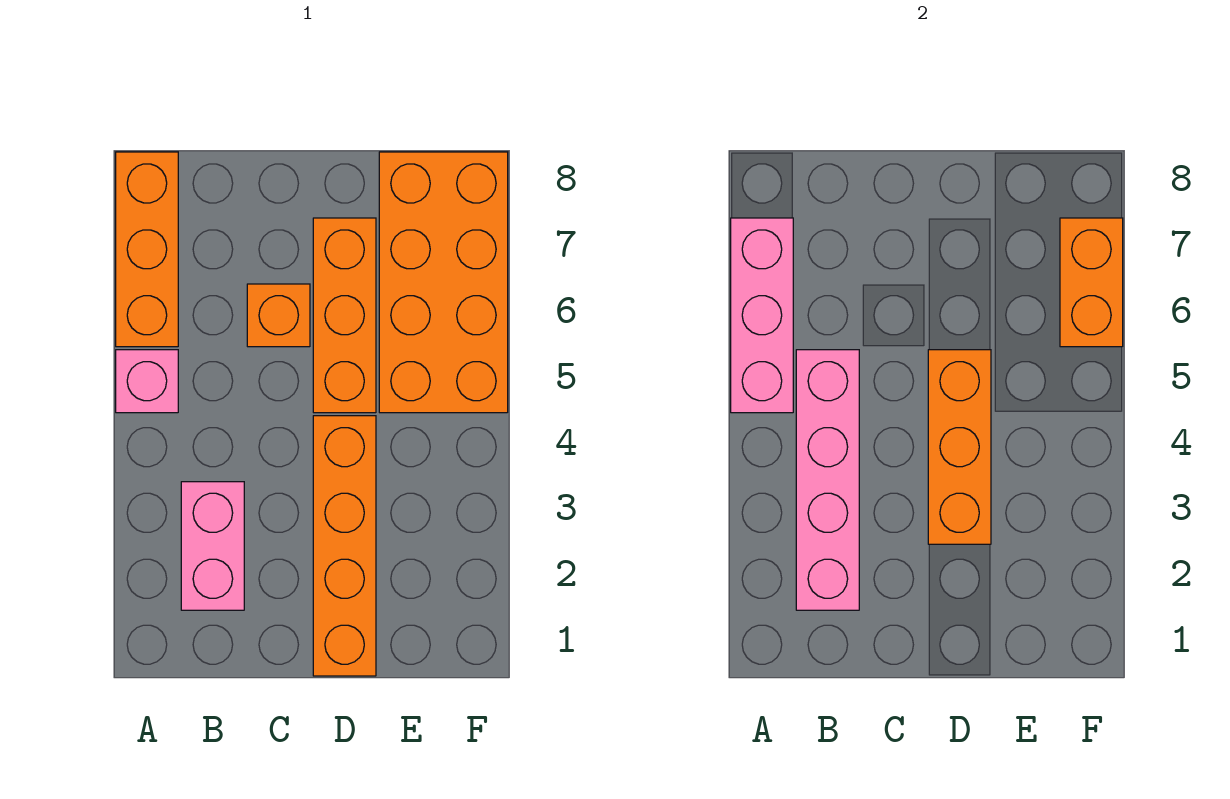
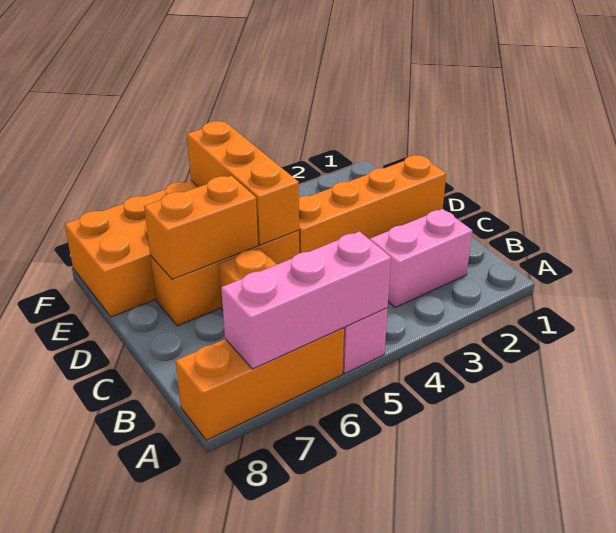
pink 1x4 brick [796,350,859,610] -> none
orange 1x3 brick [928,350,991,544] -> orange 1x3 brick turned to [187,121,299,245]
orange 1x2 brick [1060,218,1123,347] -> orange 1x2 brick moved to [144,176,258,279]

